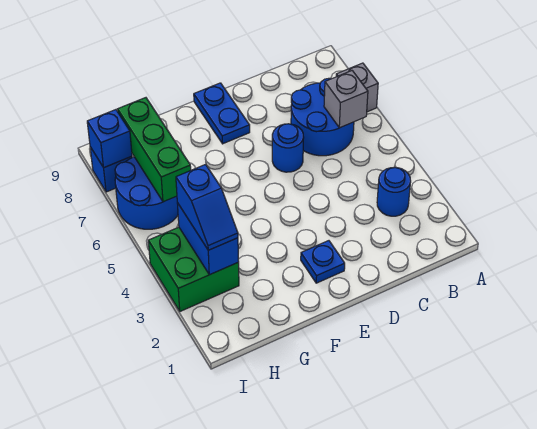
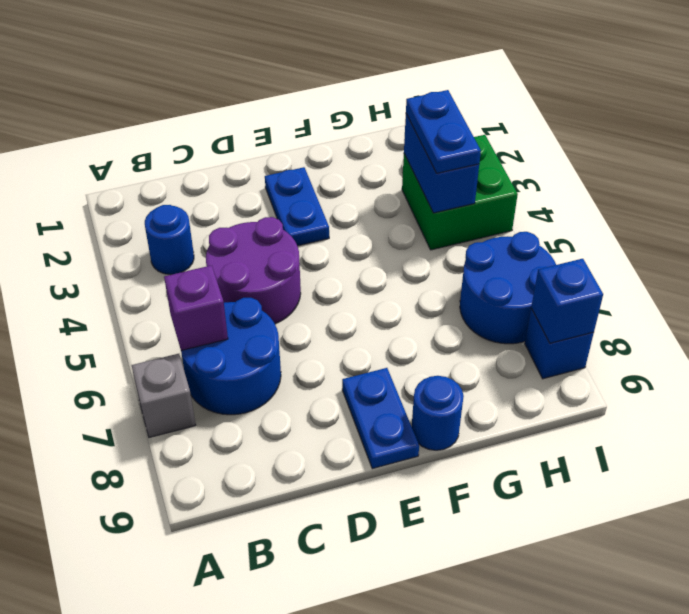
grey 1x1 brick [324,71,368,128] -> purple 1x1 brick [164,265,228,351]
none -> purple 2x2 round brick [206,217,301,324]
blue 1x1 round brick [272,124,304,172] -> blue 1x1 round brick moved to [412,376,464,450]
blue 1x1 plate [301,241,345,283] -> blue 1x2 plate [265,167,329,246]
blue 1x2 slope [176,165,238,250] -> blue 1x2 plate [406,90,481,173]
green 1x3 brick [118,98,191,202] -> none

